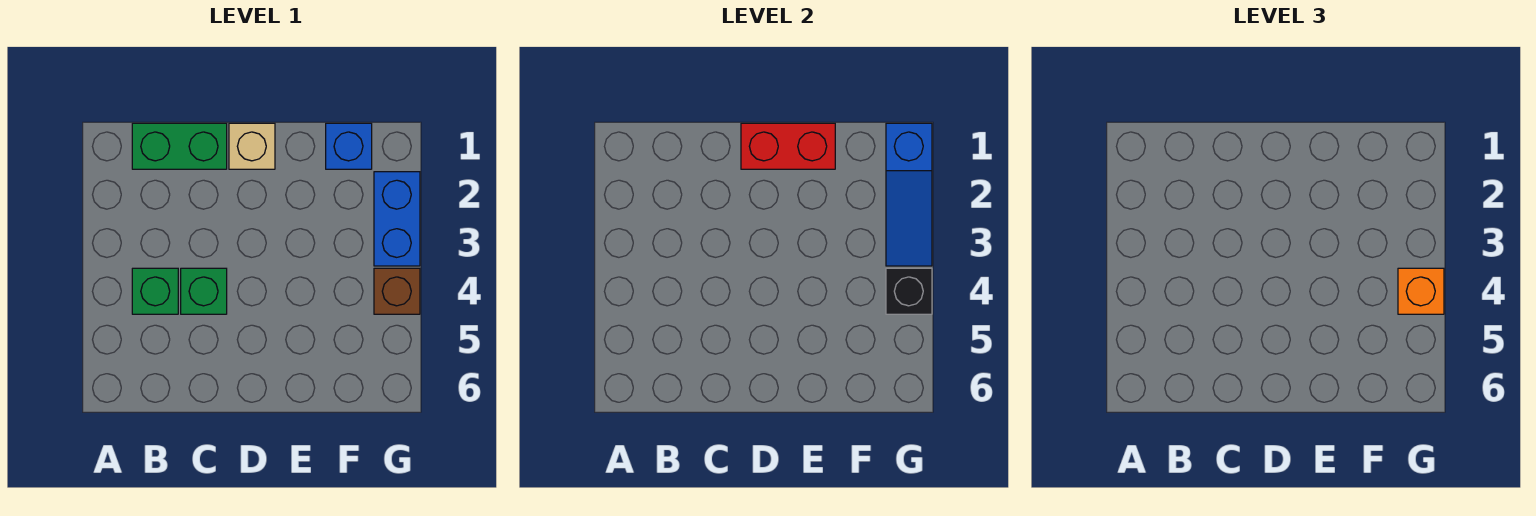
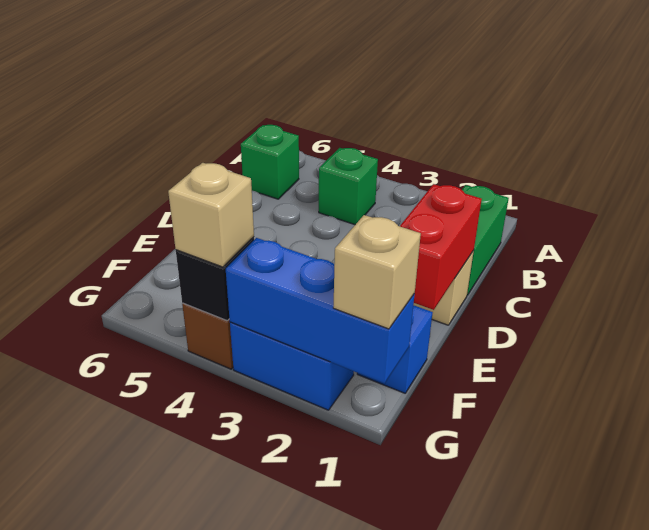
green 1x1 brick [181,268,227,314] -> green 1x1 brick moved to [241,125,299,199]
blue 1x3 slope [886,123,932,266] -> blue 1x3 brick [226,238,415,383]
none -> tan 1x1 brick [333,215,421,329]
orange 1x1 brick [1398,268,1444,314] -> tan 1x1 brick [168,163,254,267]

